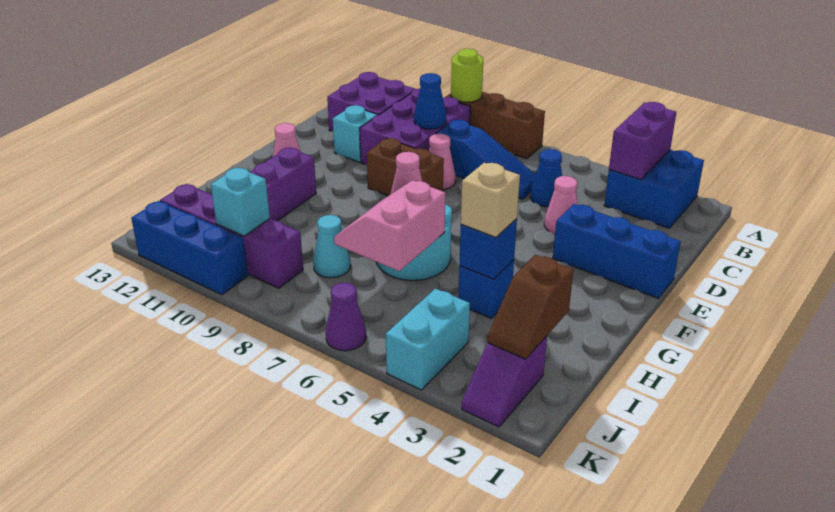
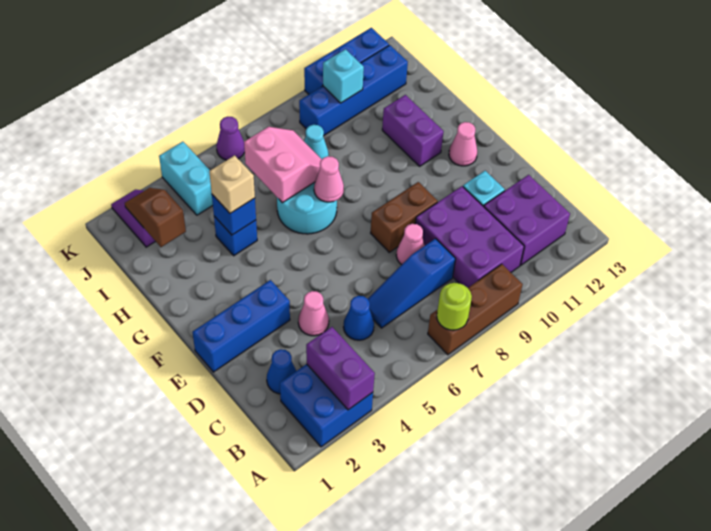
lime 1x1 round brick [451,49,483,102] -> lime 1x1 round brick moved to [437,283,472,330]
blue 1x1 cone [414,73,446,129] -> blue 1x1 cone moved to [267,349,296,394]
purple 1x4 brick [160,184,303,288] -> blue 1x4 brick [299,45,408,135]

